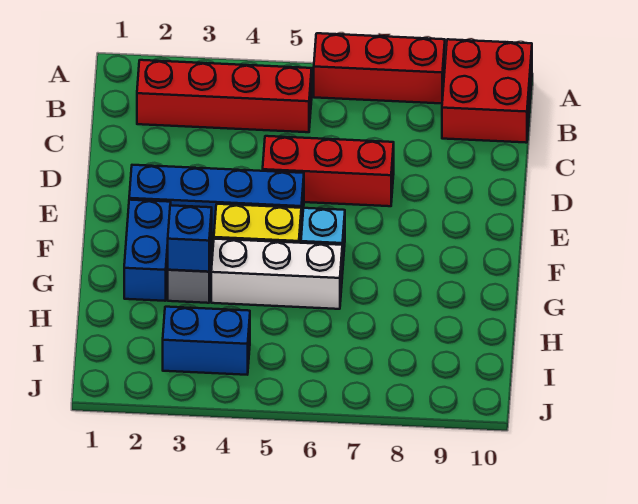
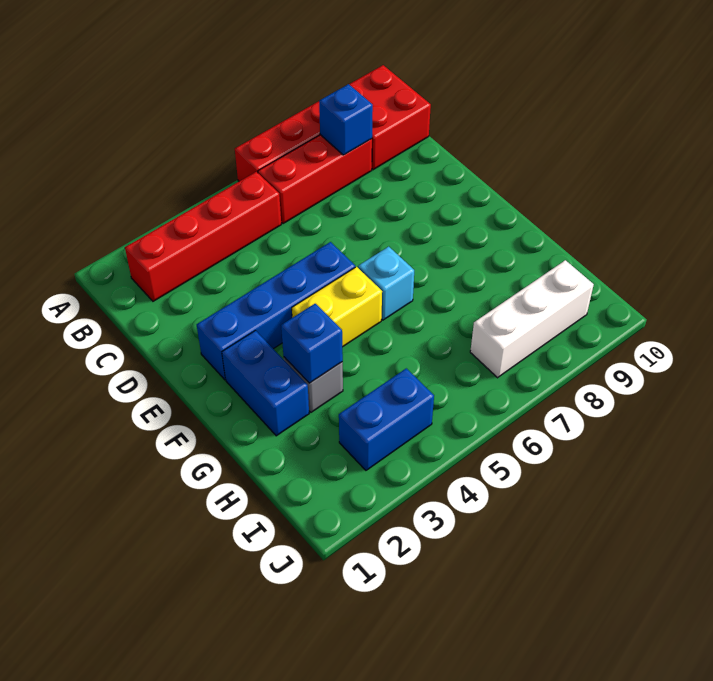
none -> blue 1x1 brick [319,84,373,155]
red 1x3 brick [263,136,394,206] -> red 1x3 brick moved to [258,135,372,224]
white 1x3 brick [211,239,342,309] -> white 1x3 brick moved to [470,260,594,378]

